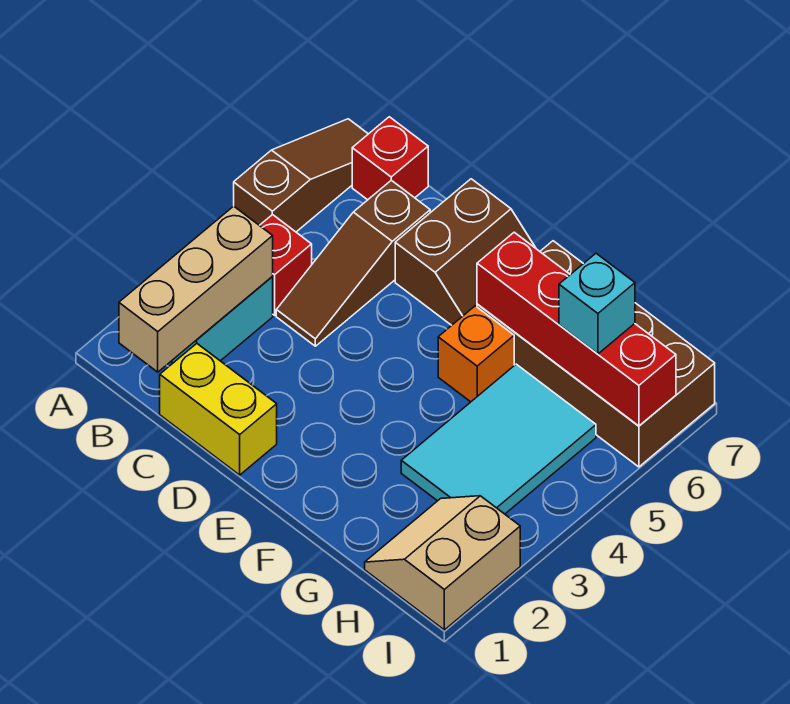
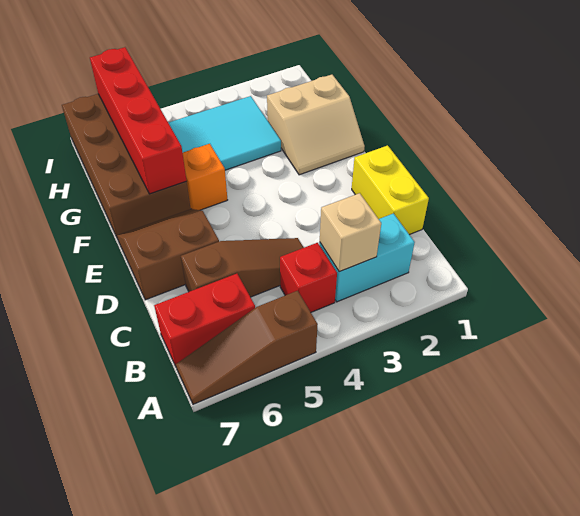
tan 1x3 brick [119,206,273,372] -> tan 1x1 brick [320,193,381,272]
red 1x1 brick [352,117,428,200] -> red 1x2 brick [154,274,255,366]
tan 2x2 slope [365,496,520,630] -> tan 2x2 slope moved to [267,75,365,175]
cyan 1x1 brick [559,253,635,354] -> none

